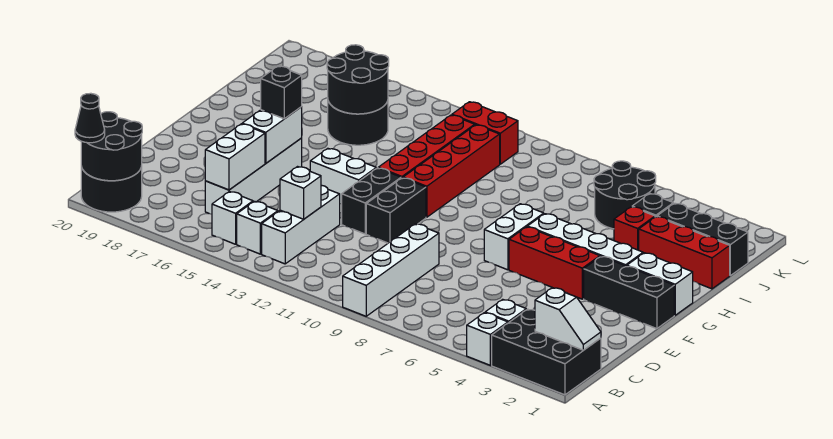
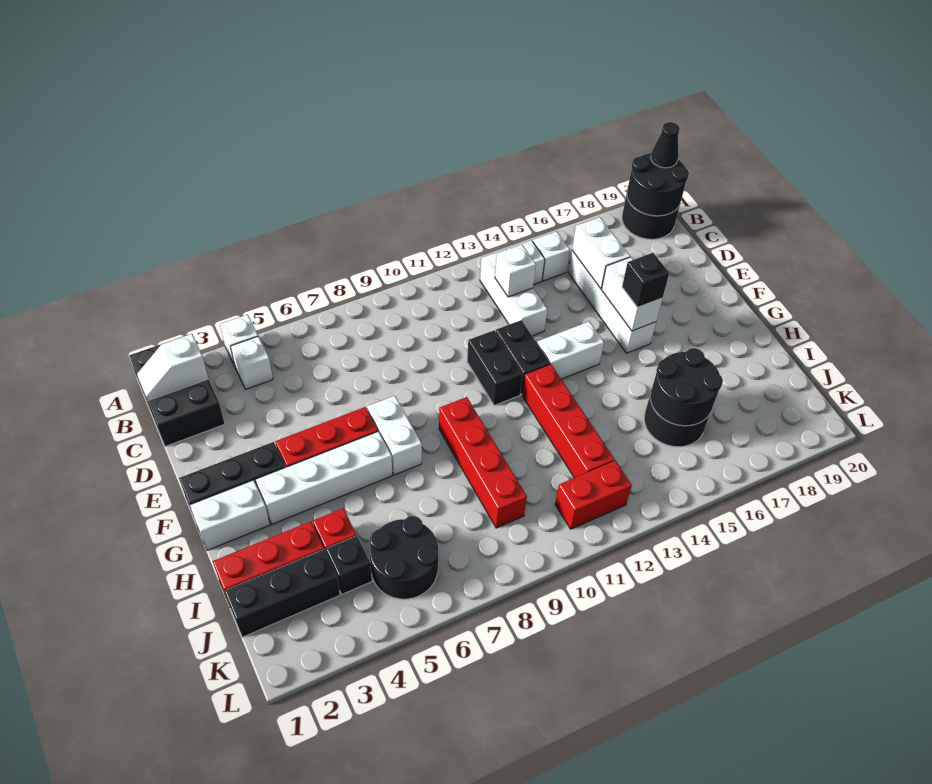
black 2x3 brick [492,309,601,395] -> black 2x3 brick turned to [129,344,225,447]
white 1x4 brick [343,224,439,316] -> none
red 1x4 brick [403,125,500,217] -> red 1x4 brick moved to [439,397,527,528]

